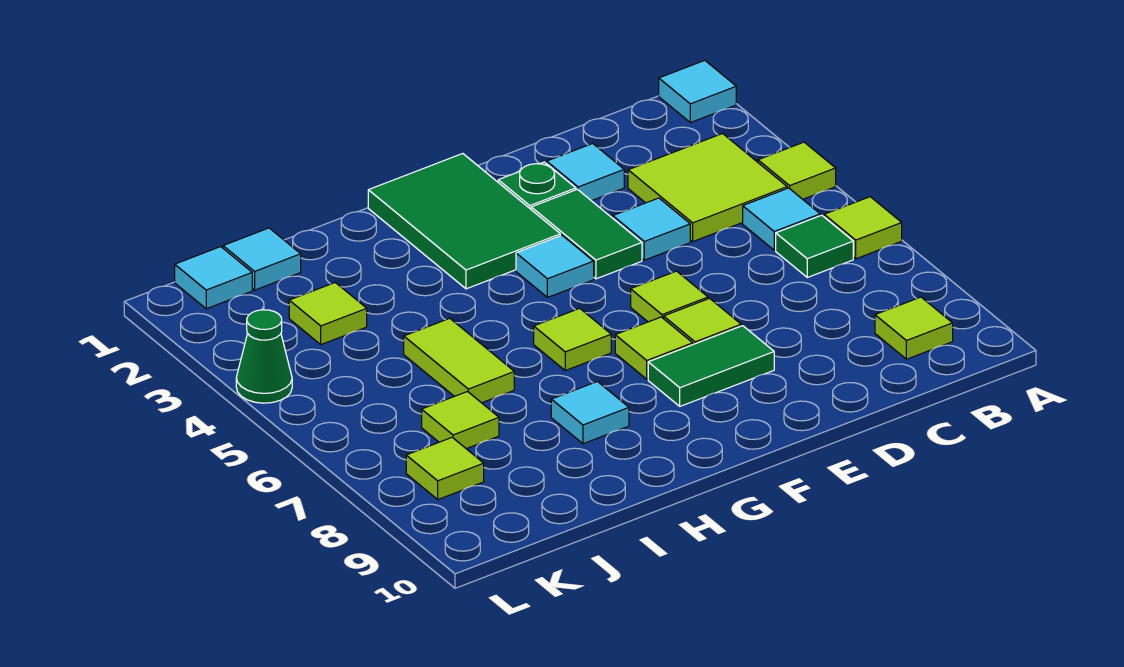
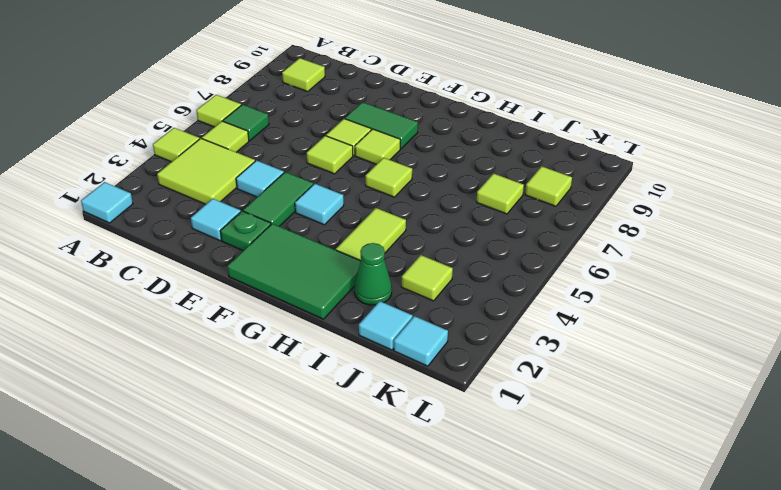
cyan 1x1 tile [743,188,820,250] -> lime 1x1 tile [202,121,249,152]
green 2x3 tile [368,154,560,289] -> green 2x3 tile turned to [227,224,361,319]
cyan 1x1 tile [551,382,629,444] -> none
lime 1x2 tile [404,318,514,403] -> lime 1x2 tile moved to [336,208,406,261]
green 1x1 cone [236,310,292,403] -> green 1x1 cone moved to [354,243,392,305]

